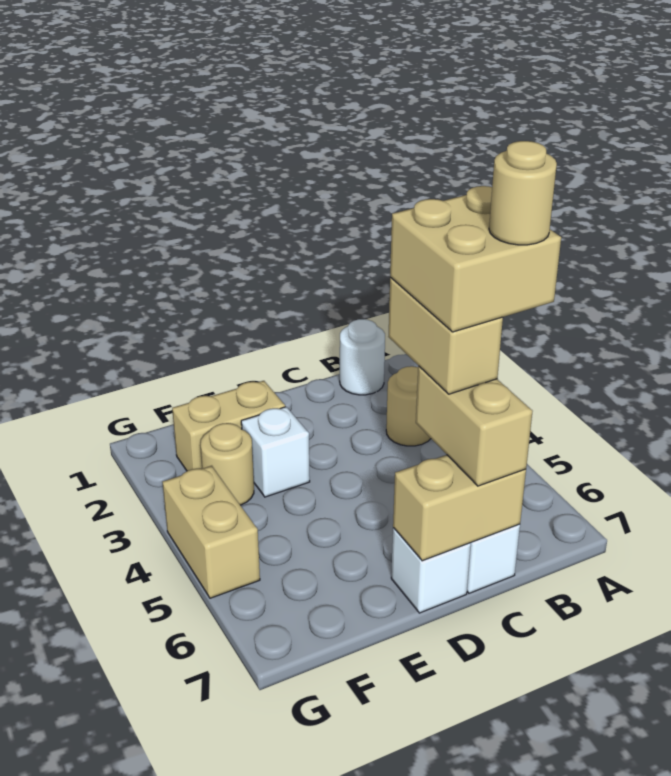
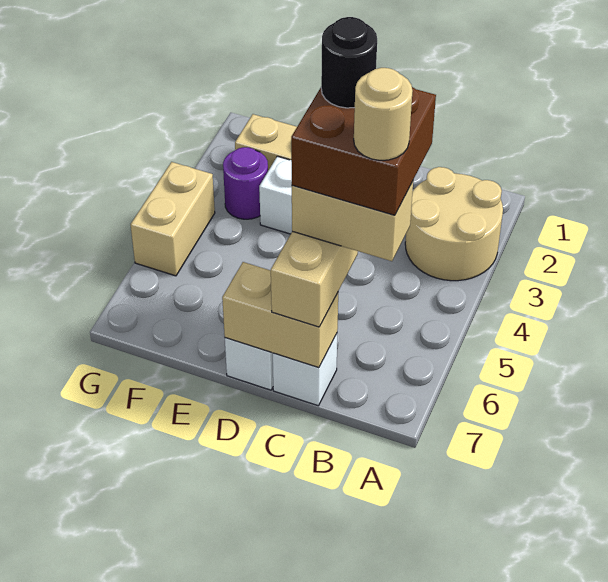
white 1x1 round brick [340,319,385,395] -> none
tan 1x1 round brick [386,366,431,446] -> tan 2x2 round brick [405,167,503,281]
tan 2x2 brick [390,186,561,332] -> brown 2x2 brick [291,87,436,215]
tan 1x2 brick [388,277,503,394] -> tan 1x2 brick turned to [292,181,413,261]
none -> black 1x1 round brick [321,17,377,108]
tan 1x1 round brick [201,423,254,505] -> purple 1x1 round brick [223,147,268,219]

